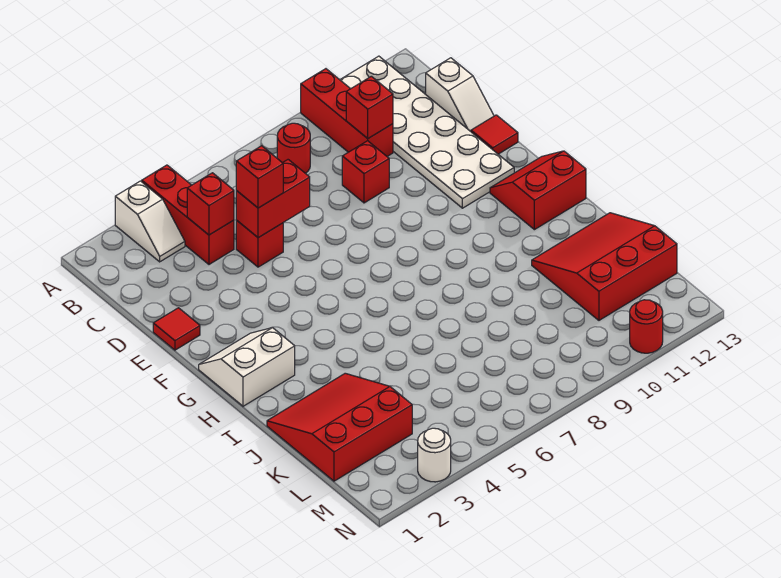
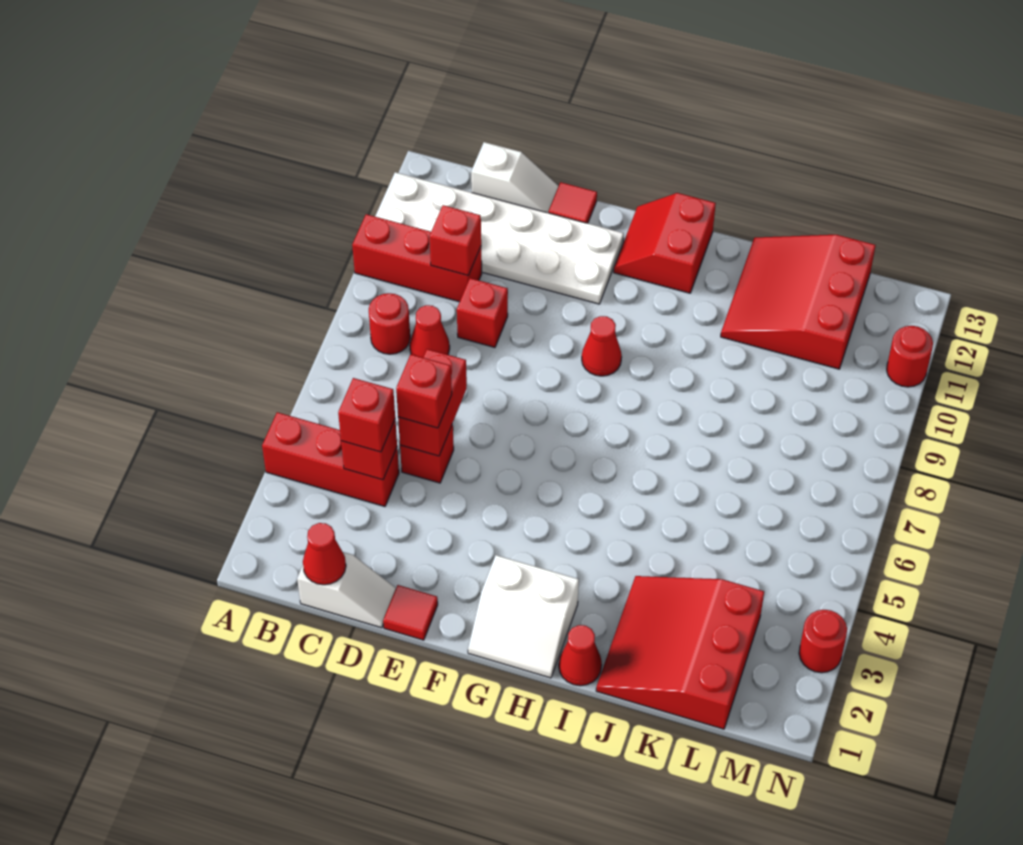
white 1x2 slope [115,181,185,262] -> white 1x2 slope moved to [297,552,396,628]
none -> red 1x1 cone [303,523,346,585]
none -> red 1x1 brick [338,378,395,452]
none -> red 1x1 cone [410,305,450,358]
white 2x2 slope [199,328,295,406] -> white 2x2 slope turned to [468,555,579,678]
none -> red 1x1 cone [582,316,622,376]
none -> red 1x1 cone [559,625,602,686]
white 1x1 round brick [418,428,451,482] -> red 1x1 round brick [799,610,847,673]

